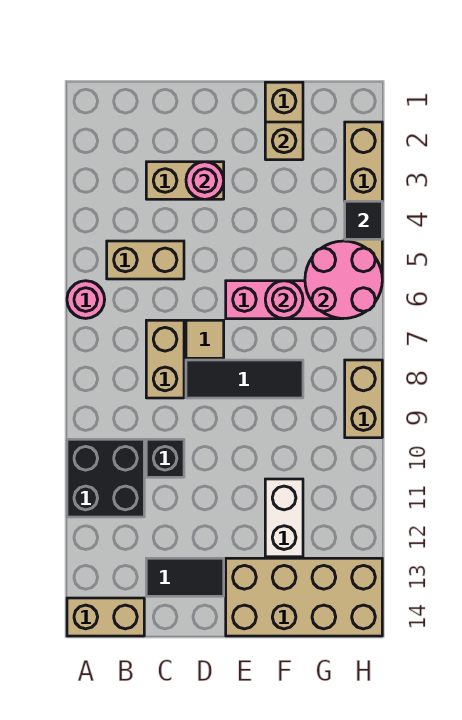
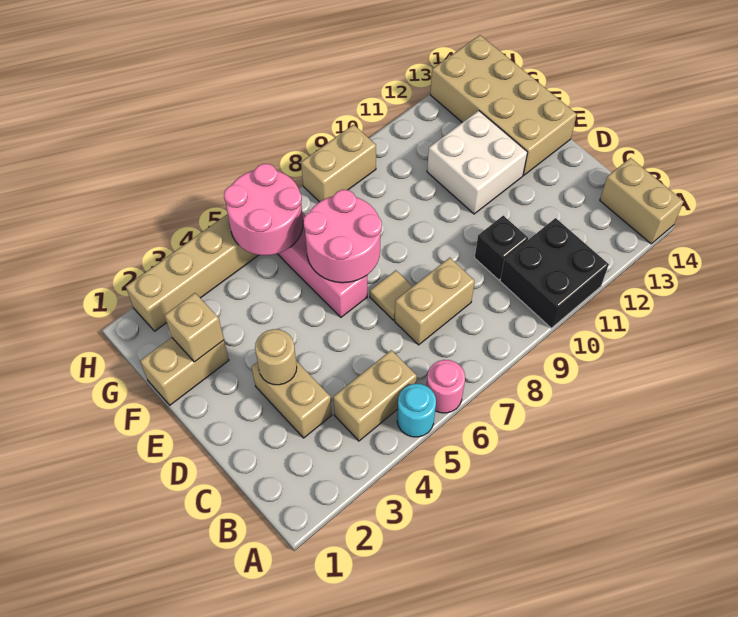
none -> cyan 1x1 round brick [397,384,436,437]
tan 1x2 brick [107,241,184,279] -> tan 1x2 brick turned to [333,350,417,441]
black 1x2 tile [146,558,224,596] -> none
pink 1x1 round brick [186,162,224,199] -> tan 1x1 round brick [255,329,297,385]
black 1x3 tile [186,360,303,398] -> none
pink 1x1 round brick [265,281,303,319] -> pink 2x2 round brick [303,190,382,283]
white 1x2 brick [265,479,303,557] -> white 2x2 brick [427,111,527,214]
black 1x1 tile [345,201,382,239] -> none

